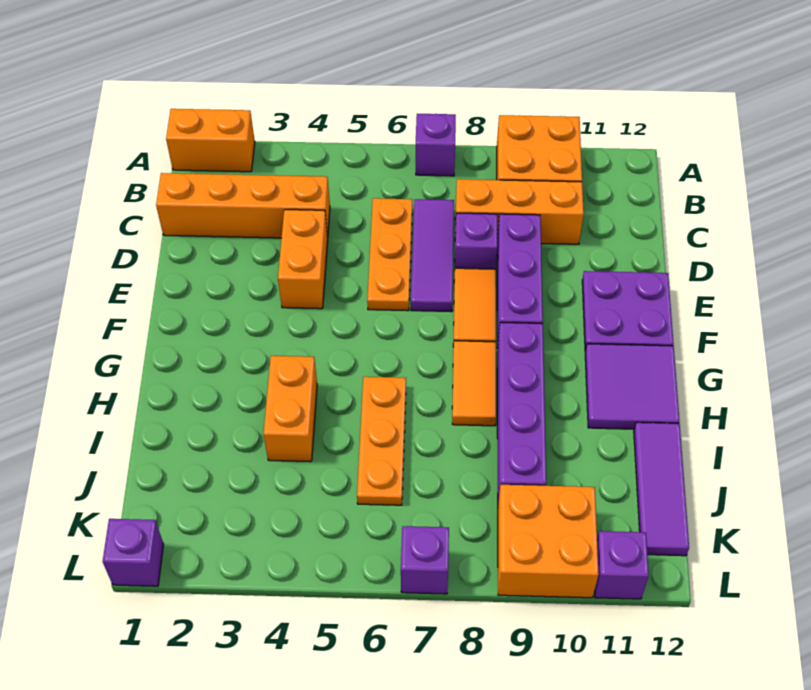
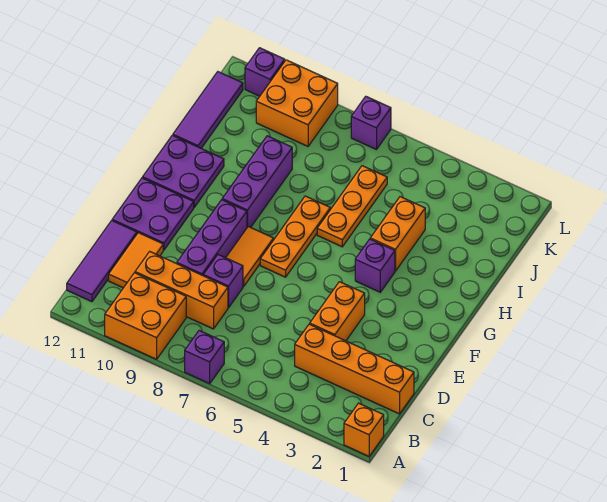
orange 1x2 brick [166,109,255,172] -> orange 1x1 brick [344,403,384,456]
orange 1x3 plate [367,198,412,311] -> orange 1x3 plate moved to [260,196,330,277]
purple 1x3 tile [411,199,454,312] -> purple 1x3 tile moved to [67,221,137,302]
orange 1x2 tile [452,341,496,426] -> orange 1x2 tile moved to [109,233,163,288]
purple 1x4 brick [497,323,546,502] -> purple 1x3 brick [222,136,292,227]
purple 2x2 tile [585,344,680,429] -> purple 2x2 plate [143,135,224,207]
purple 1x1 brick [103,519,164,586] -> purple 1x1 brick moved to [355,239,395,292]

